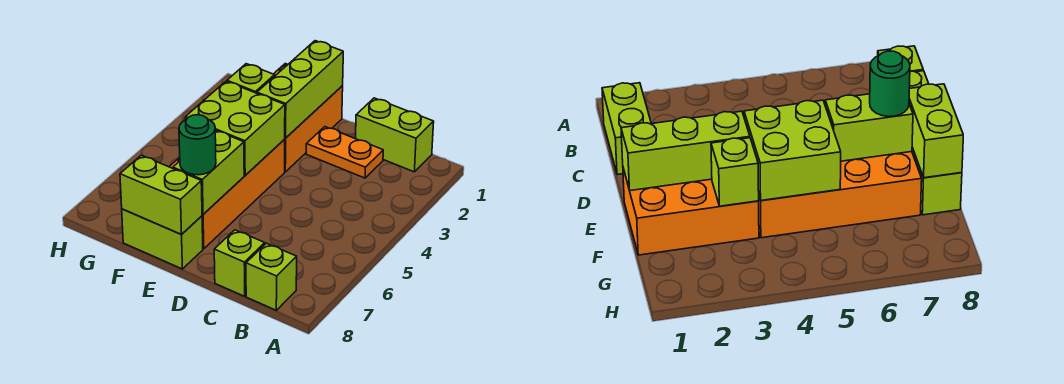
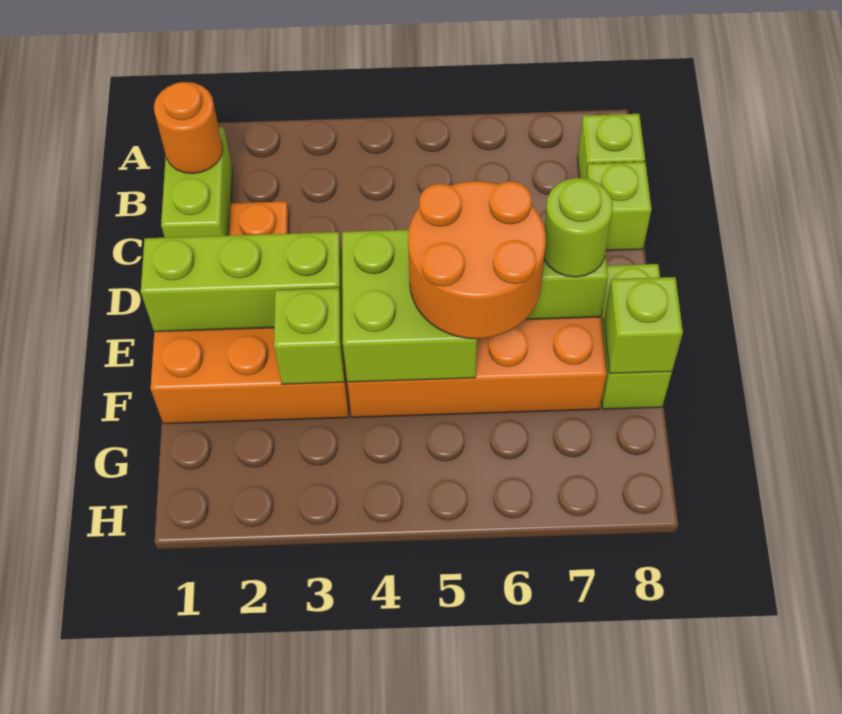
none -> orange 1x1 round brick [154,82,223,174]
none -> orange 2x2 round brick [408,181,546,339]
green 1x1 round brick [179,115,216,175] -> lime 1x1 round brick [544,178,613,277]
lime 1x2 brick [120,155,202,235] -> lime 1x1 brick [604,277,683,374]

